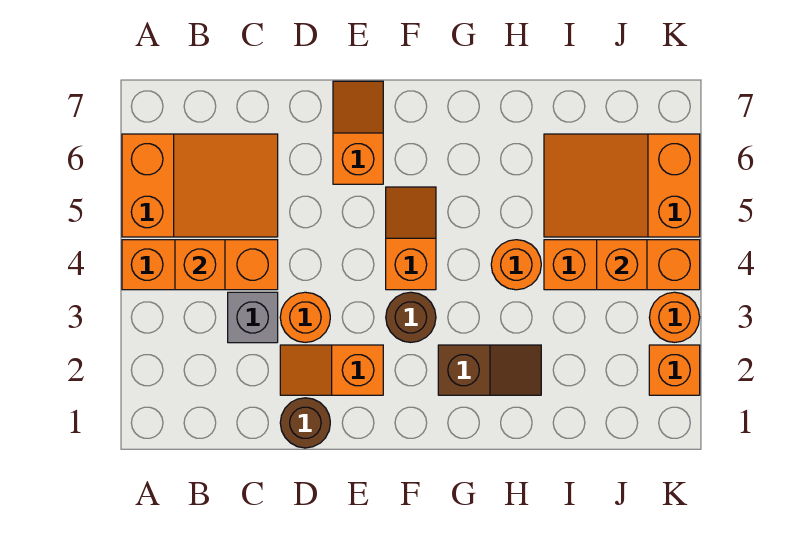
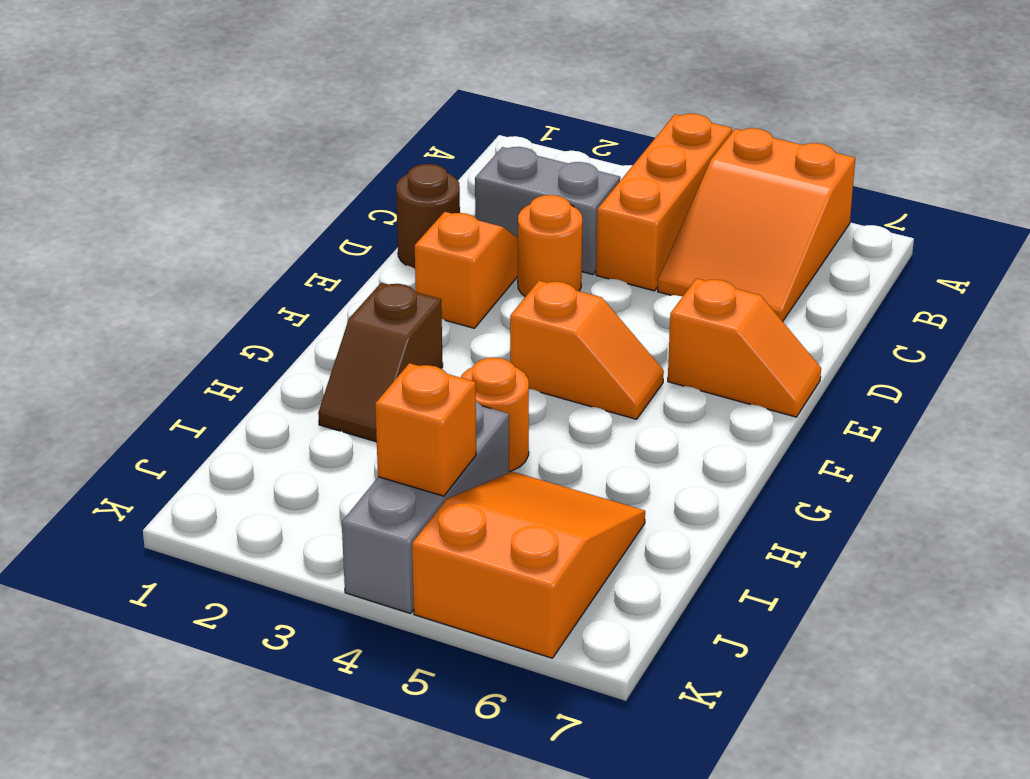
orange 1x1 brick [175,240,225,290] -> none
grey 1x1 brick [228,292,278,343] -> grey 1x2 brick [475,147,620,275]
brown 1x1 round brick [386,292,436,342] -> none
orange 1x3 brick [544,240,700,290] -> grey 1x3 brick [342,401,509,613]
orange 1x1 brick [649,345,700,395] -> none
orange 1x1 round brick [649,292,700,342] -> none

